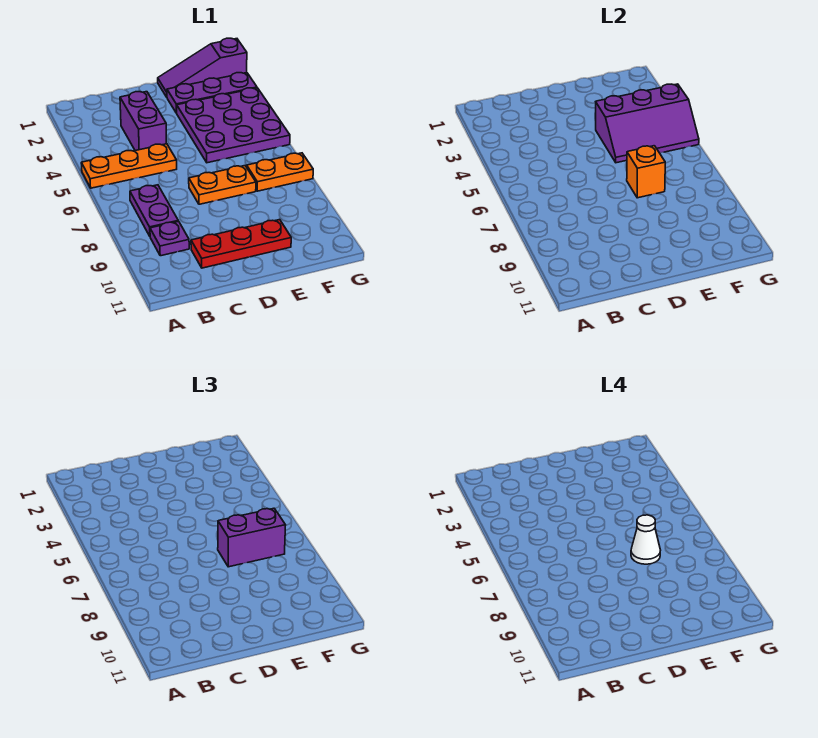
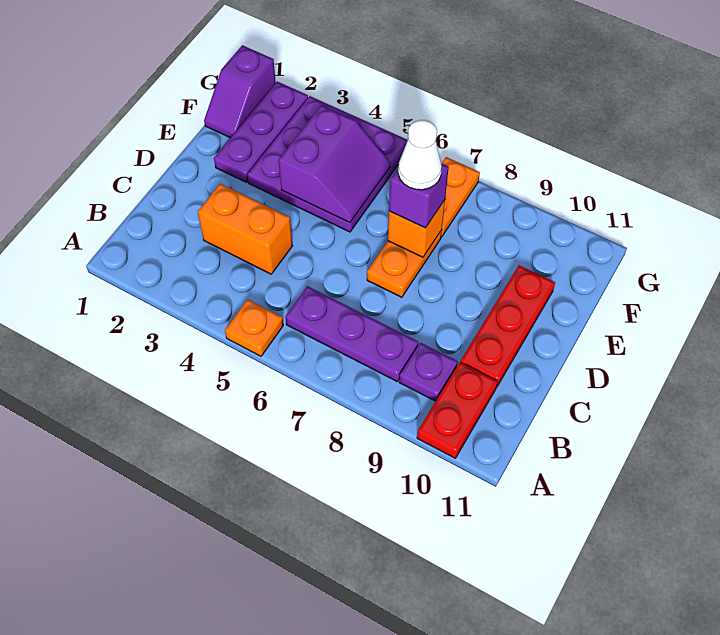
orange 1x3 plate [81,144,177,188] -> orange 1x1 plate [225,299,283,356]
none -> red 1x2 plate [417,362,498,458]
purple 1x2 plate [130,185,178,236] -> purple 1x3 plate [286,286,418,381]
purple 1x2 brick [120,92,166,151] -> orange 1x2 brick [198,184,293,274]
purple 1x3 slope [158,38,247,97] -> purple 1x2 slope [204,45,276,138]
purple 2x3 slope [596,84,699,163] -> purple 2x2 slope [279,105,390,223]
purple 1x2 brick [218,508,286,567] -> purple 1x1 brick [389,163,449,228]

